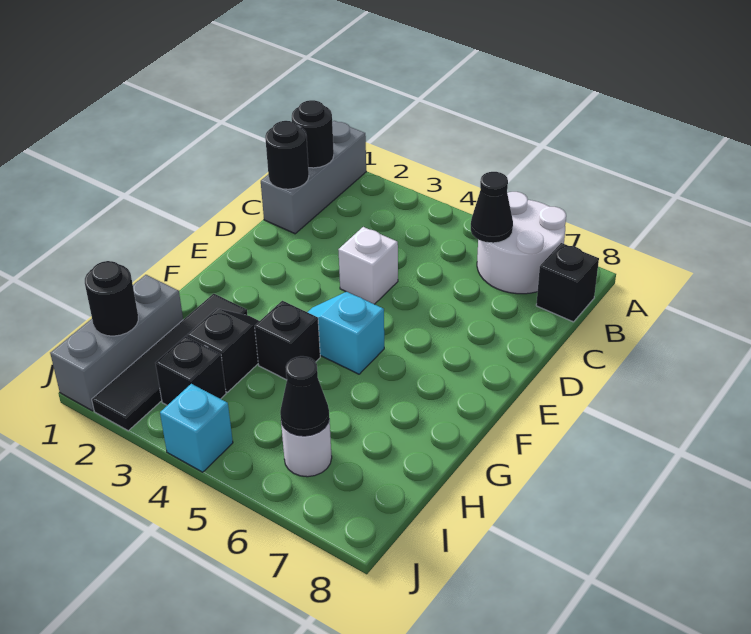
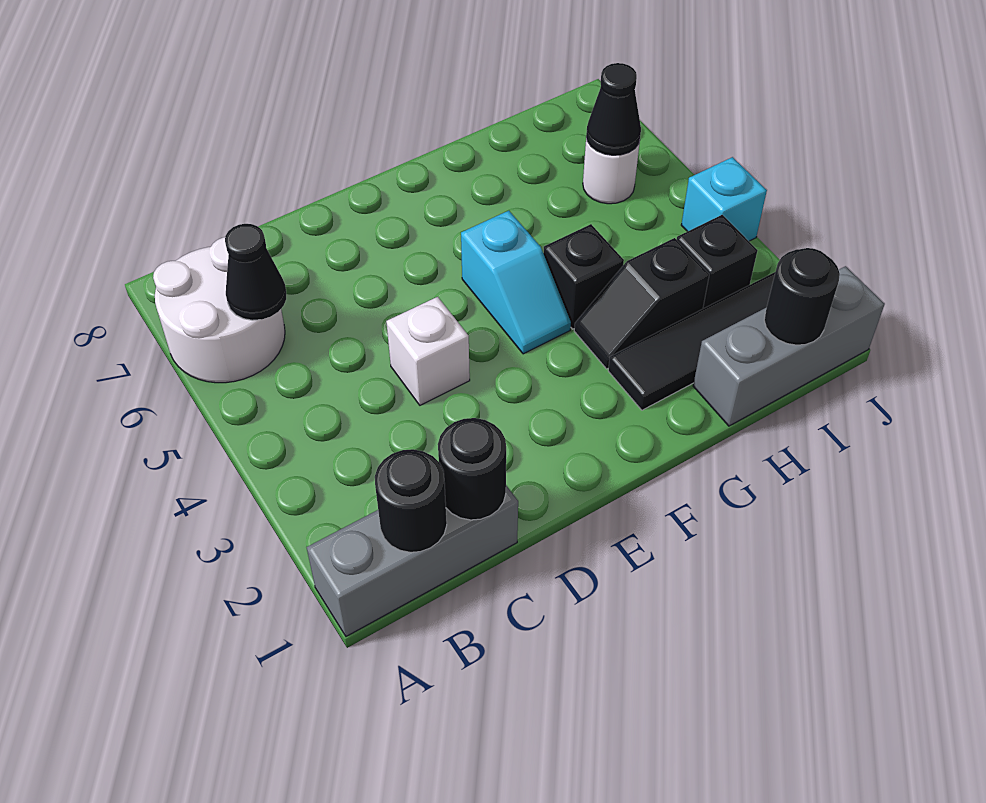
black 1x1 brick [536,243,599,322] -> none

